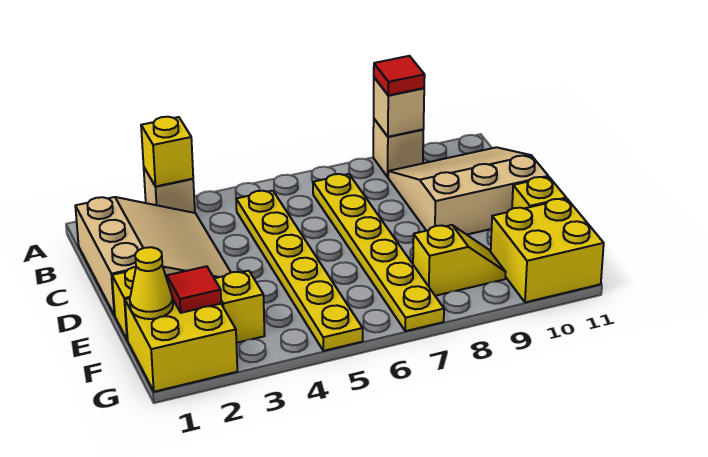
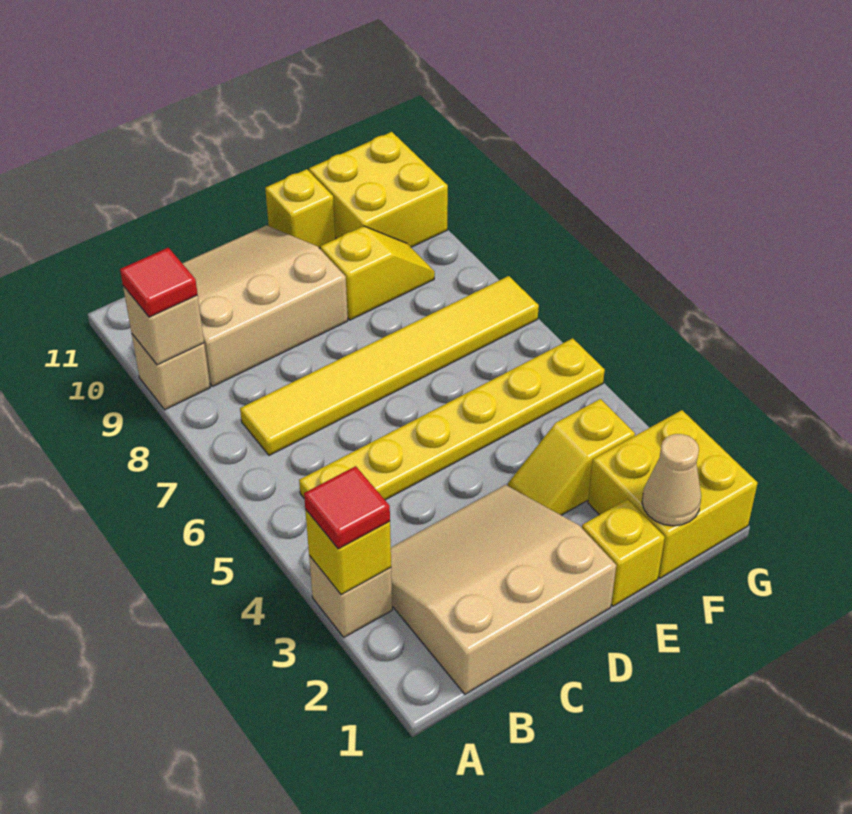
yellow 1x6 plate [313,174,444,331] -> yellow 1x6 tile [240,276,539,456]
tan 3x3 slope [388,147,548,235] -> tan 3x3 slope turned to [182,225,348,386]
yellow 1x1 cone [130,247,173,319] -> tan 1x1 cone [642,434,701,526]
red 1x1 tile [167,266,221,313] -> red 1x1 tile moved to [304,466,390,549]
yellow 1x2 slope [413,225,506,296] -> yellow 1x2 slope turned to [320,226,435,320]

